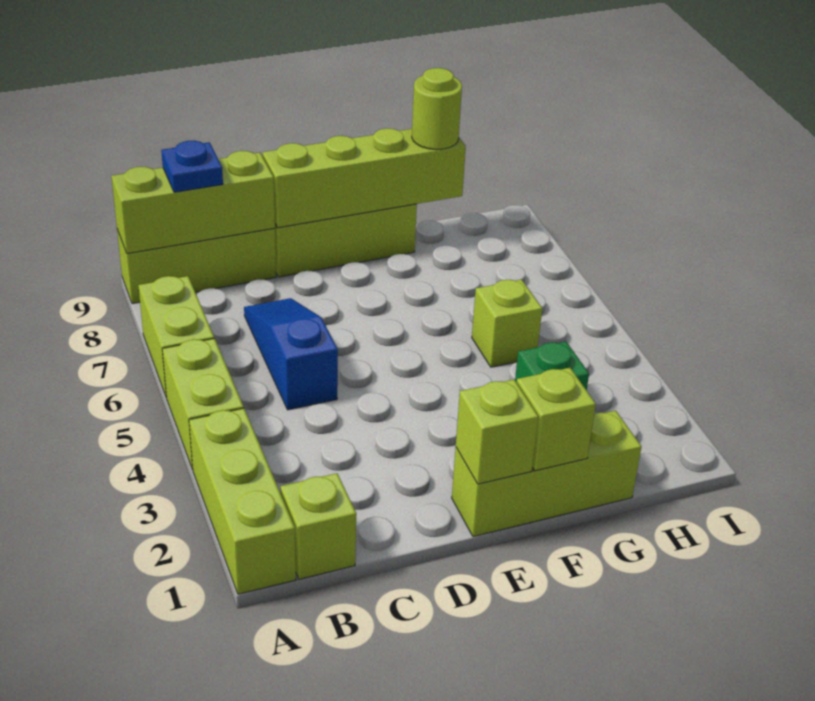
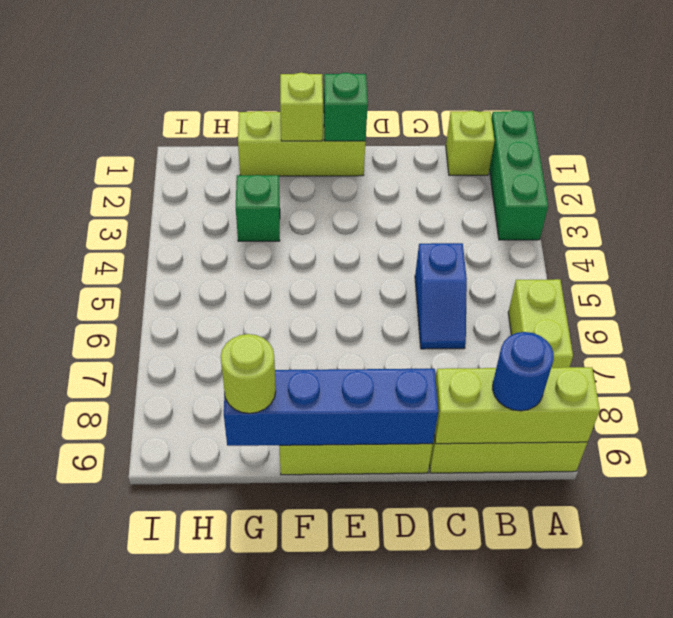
lime 1x3 brick [189,408,296,594] -> green 1x3 brick [489,110,548,240]
lime 1x2 brick [162,338,244,469] -> none
blue 1x1 plate [161,141,223,192] -> blue 1x1 round brick [493,332,554,411]
blue 1x3 slope [244,298,338,410] -> blue 1x2 slope [415,243,467,349]
lime 1x4 brick [263,128,466,228] -> blue 1x4 brick [224,369,438,446]
lime 1x1 brick [456,380,538,484] -> green 1x1 brick [324,73,368,141]
lime 1x1 brick [472,280,542,367] -> none

